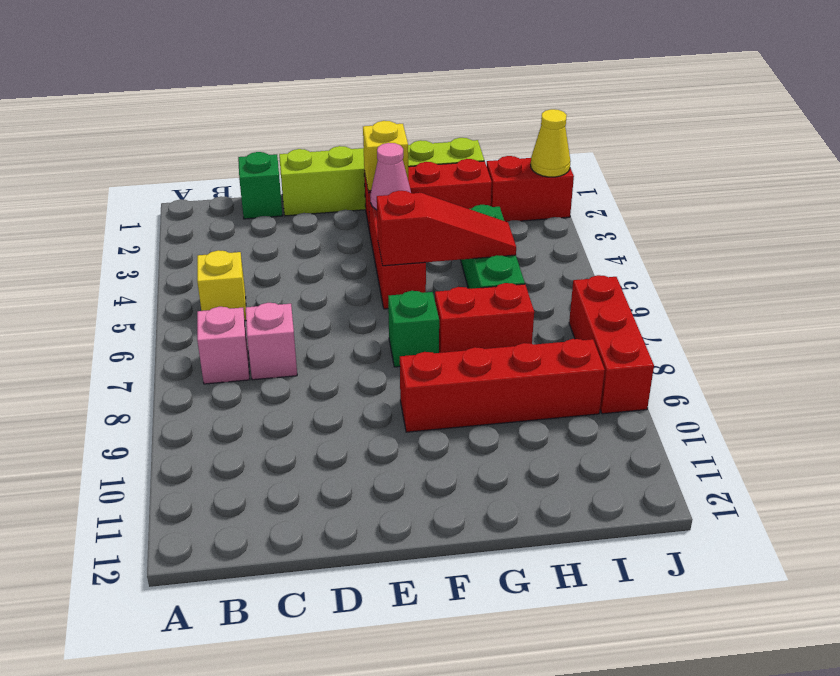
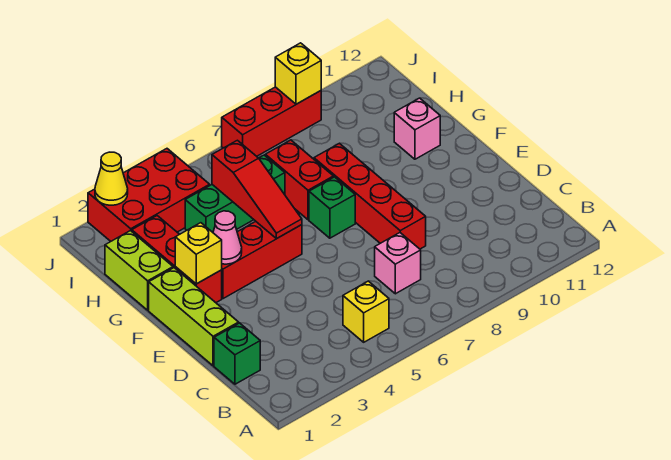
pink 1x1 brick [197,307,250,384] -> pink 1x1 brick moved to [394,98,440,159]
red 1x3 slope [377,191,516,266] -> red 1x3 slope turned to [212,140,302,239]
red 1x4 brick [400,339,605,432] -> red 1x4 brick moved to [314,143,426,249]
red 1x2 brick [487,156,574,222] -> red 2x3 brick [88,149,210,241]
none -> yellow 1x1 brick [275,43,321,104]

